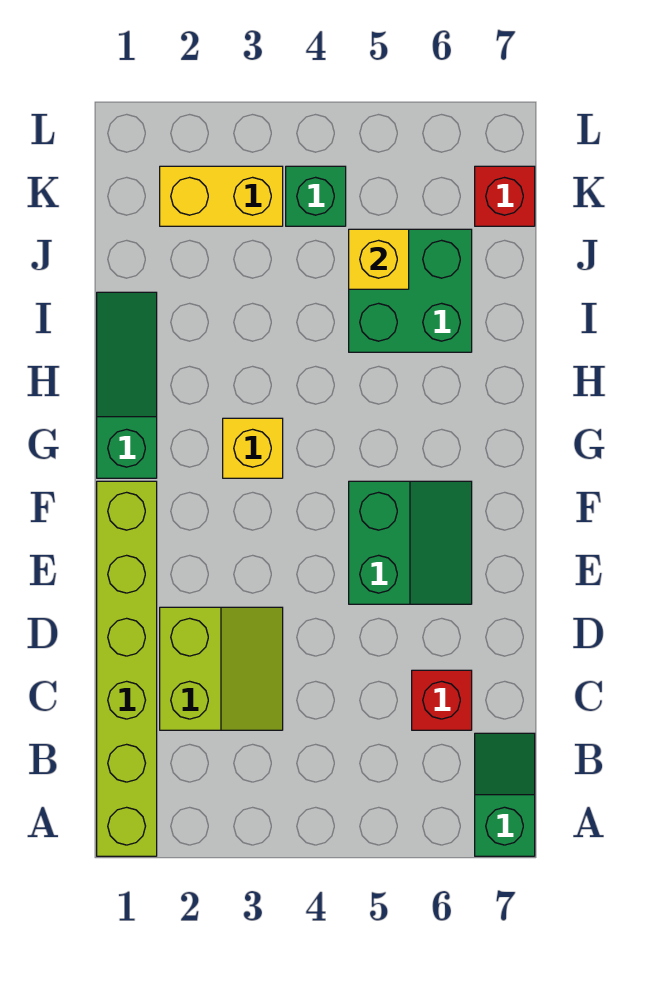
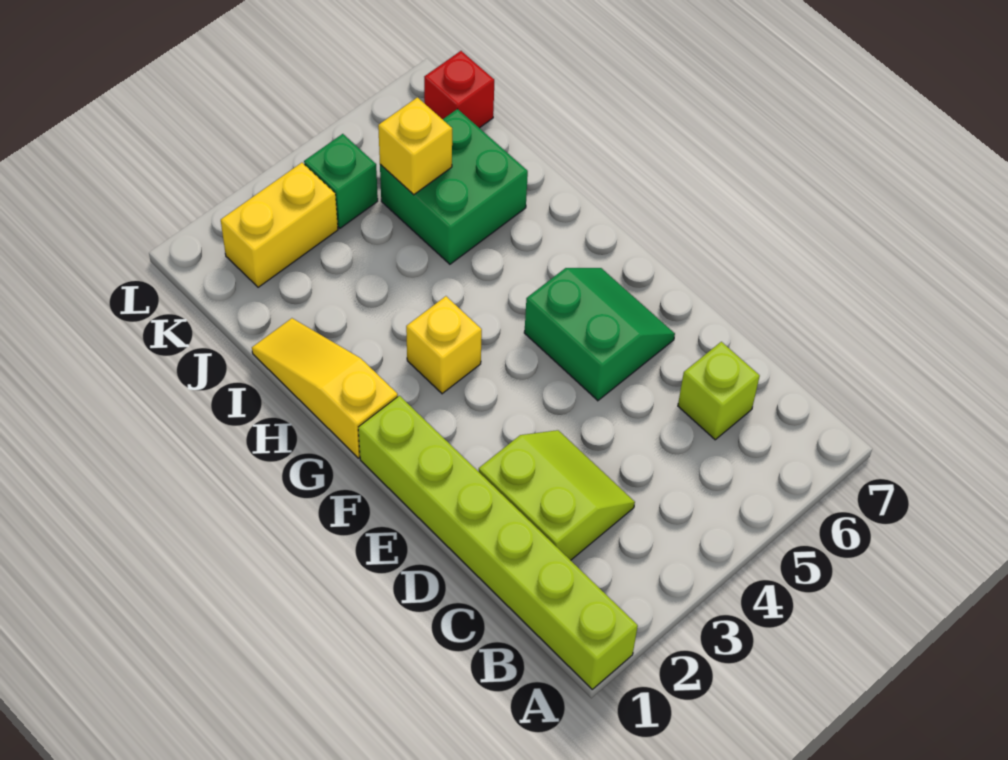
green 1x2 slope [475,733,535,856] -> none
red 1x1 brick [412,670,472,730] -> lime 1x1 brick [678,342,760,440]
green 1x3 slope [97,292,157,478] -> yellow 1x3 slope [252,318,398,458]

